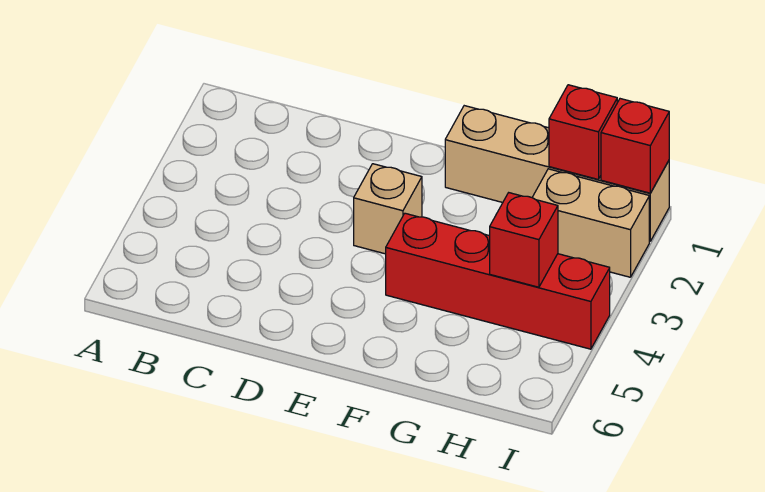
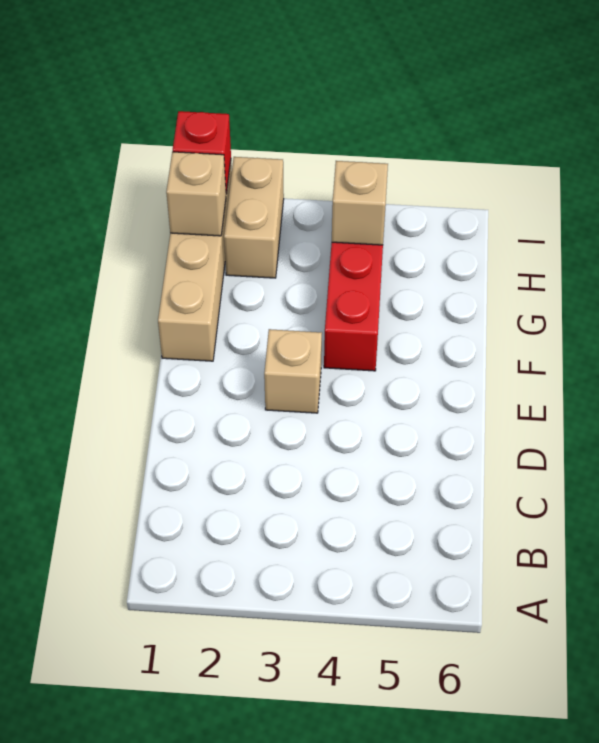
red 1x1 brick [549,85,617,179] -> tan 1x1 brick [166,152,226,236]
red 1x1 brick [490,193,558,287] -> tan 1x1 brick [332,161,388,245]

